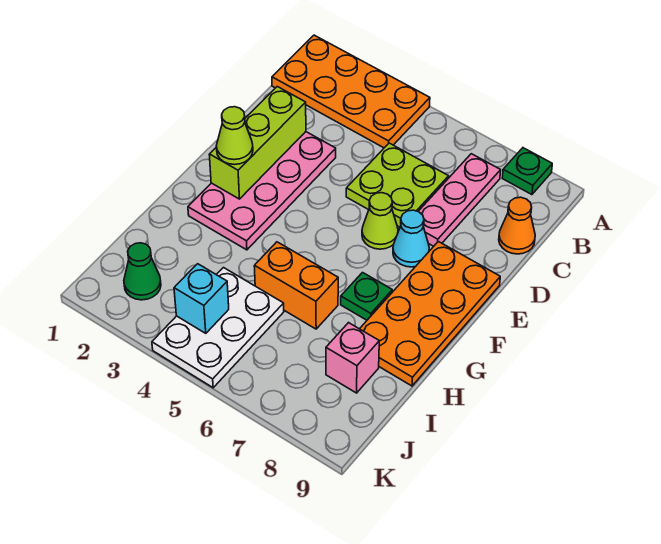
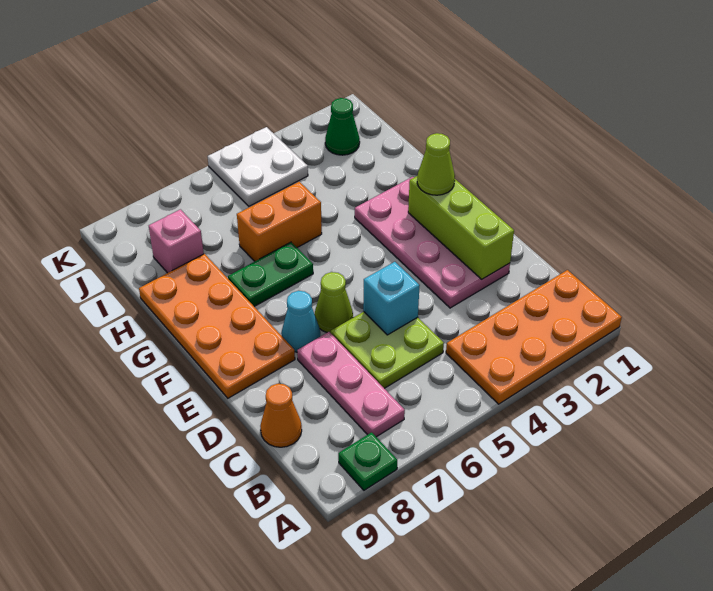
green 1x1 plate [341,273,392,320] -> green 1x2 plate [228,242,313,307]
white 2x3 plate [152,268,284,388] -> white 2x2 plate [208,127,308,206]
cyan 1x1 brick [174,264,229,333] -> cyan 1x1 brick moved to [363,262,420,335]

